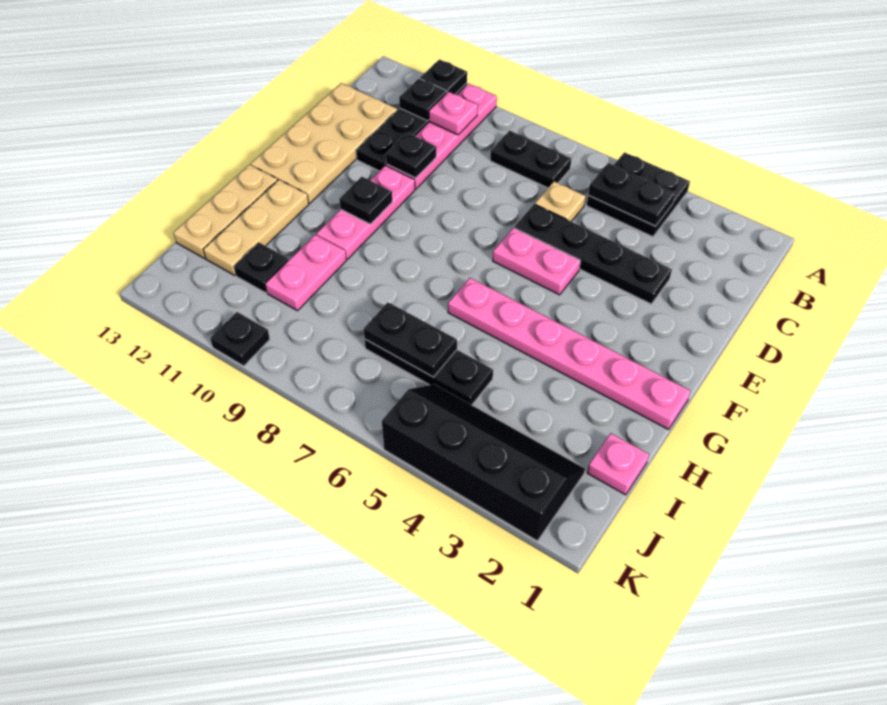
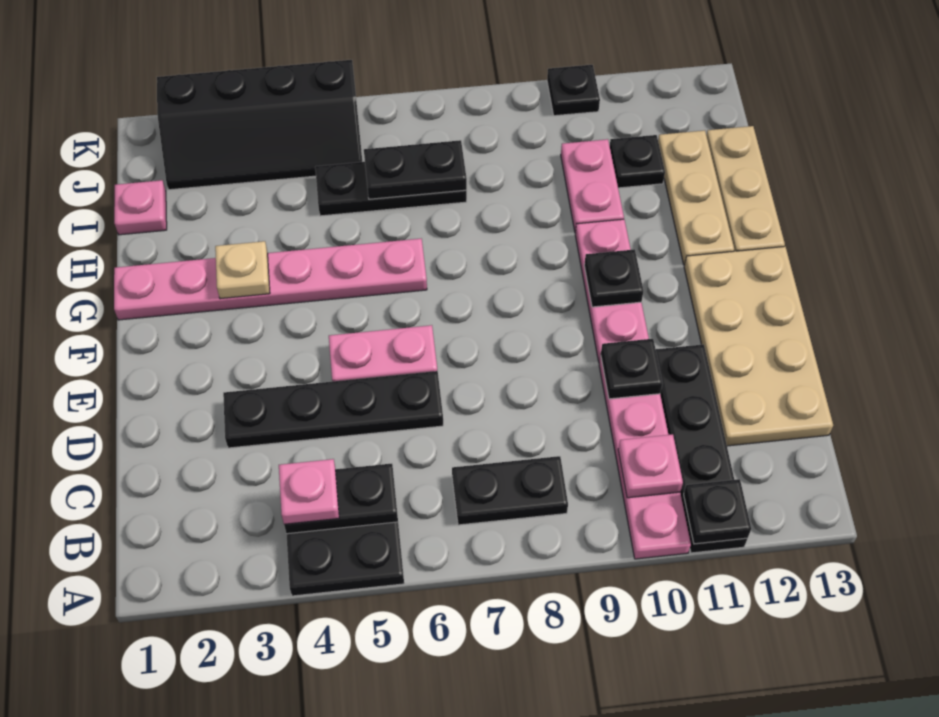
none -> pink 1x1 plate [279,459,339,524]
black 1x1 plate [399,79,447,121] -> none
tan 1x1 plate [535,181,586,221] -> tan 1x1 plate moved to [215,241,270,299]

